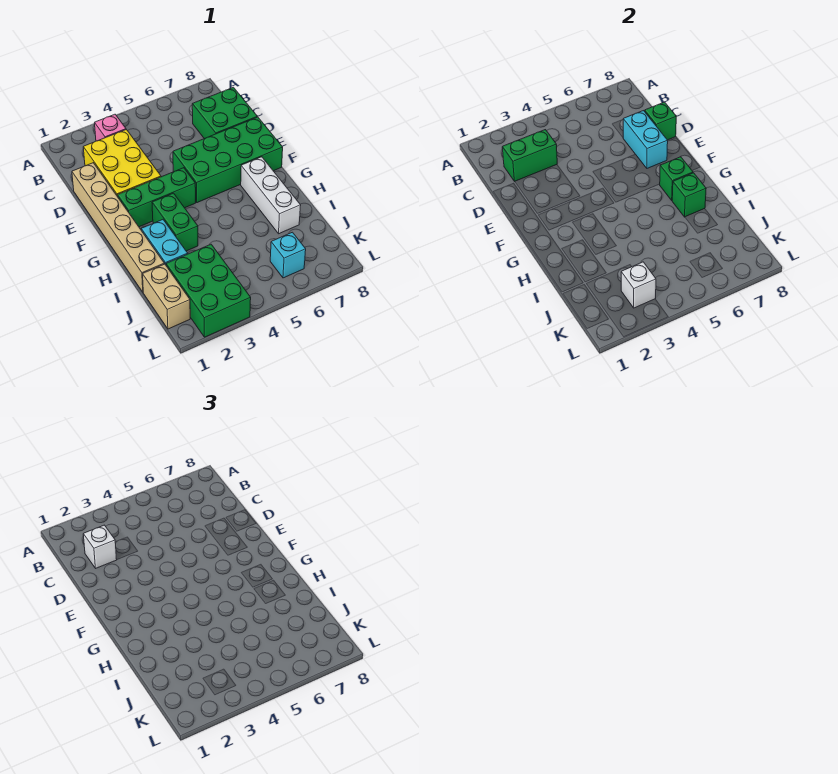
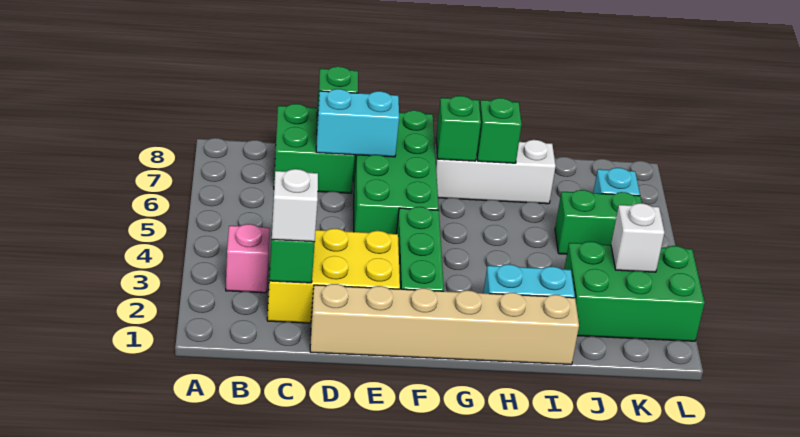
green 1x2 brick [152,193,198,251] -> green 1x2 brick moved to [555,190,642,254]
tan 1x2 brick [143,264,190,329] -> none

